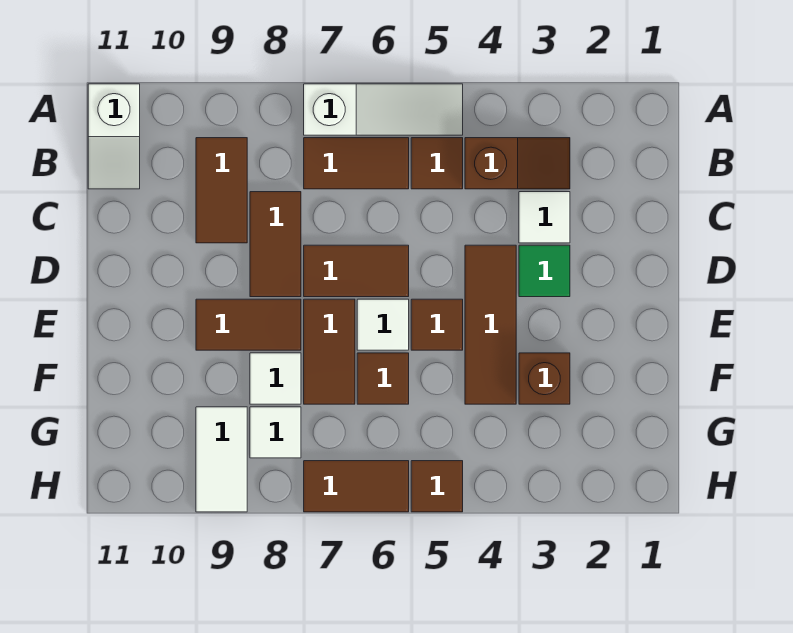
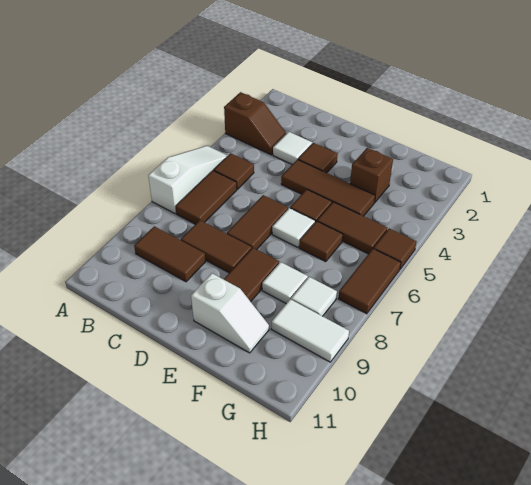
white 1x2 slope [88,84,140,189] -> white 1x2 slope moved to [191,273,269,353]
brown 1x2 slope [465,138,570,189] -> brown 1x2 slope turned to [224,92,286,155]
green 1x1 tile [519,245,570,297] -> brown 1x1 tile [298,143,338,173]
brown 1x2 tile [304,299,355,404] -> brown 1x2 tile moved to [317,202,387,254]

